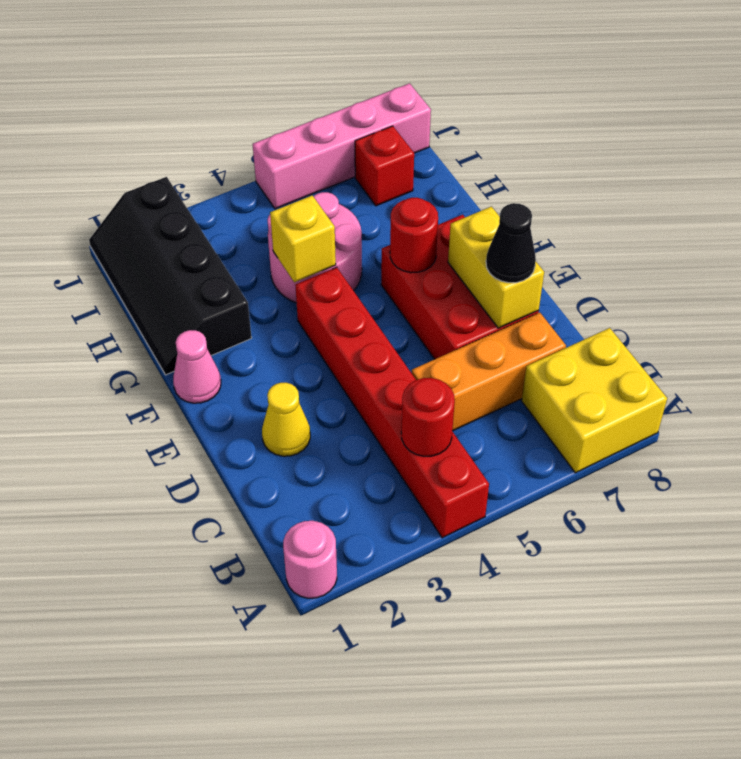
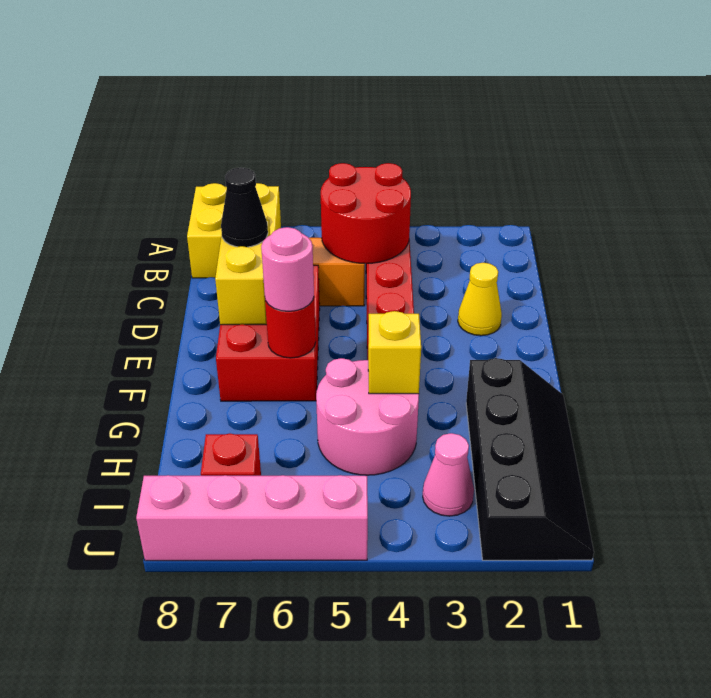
pink 1x1 round brick [283,521,337,598] -> pink 1x1 round brick moved to [261,227,314,311]
red 1x1 round brick [401,378,455,456] -> red 2x2 round brick [321,163,411,264]
pink 1x1 cone [173,330,221,403] -> pink 1x1 cone moved to [423,433,474,516]

